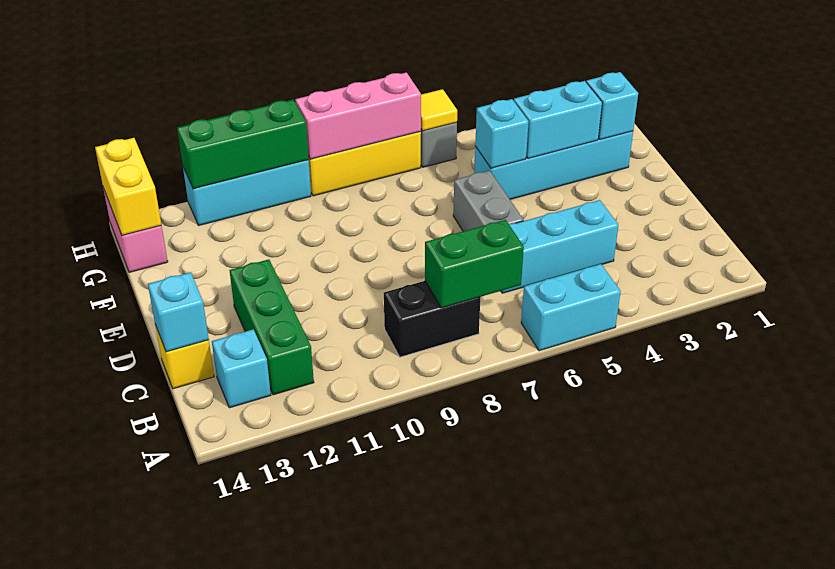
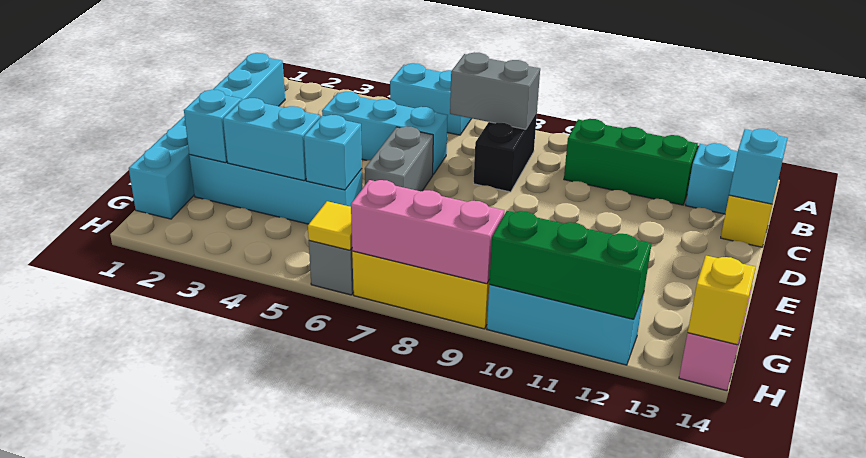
none -> cyan 1x6 brick [129,53,285,219]
green 1x2 brick [425,220,524,308] -> grey 1x2 brick [450,52,540,129]
black 1x2 brick [384,281,480,357] -> black 1x2 brick turned to [474,112,537,192]
green 1x3 brick [229,259,314,395] -> green 1x3 brick turned to [564,119,698,205]
yellow 1x2 brick [95,138,161,236] -> yellow 1x1 brick [688,256,756,345]

